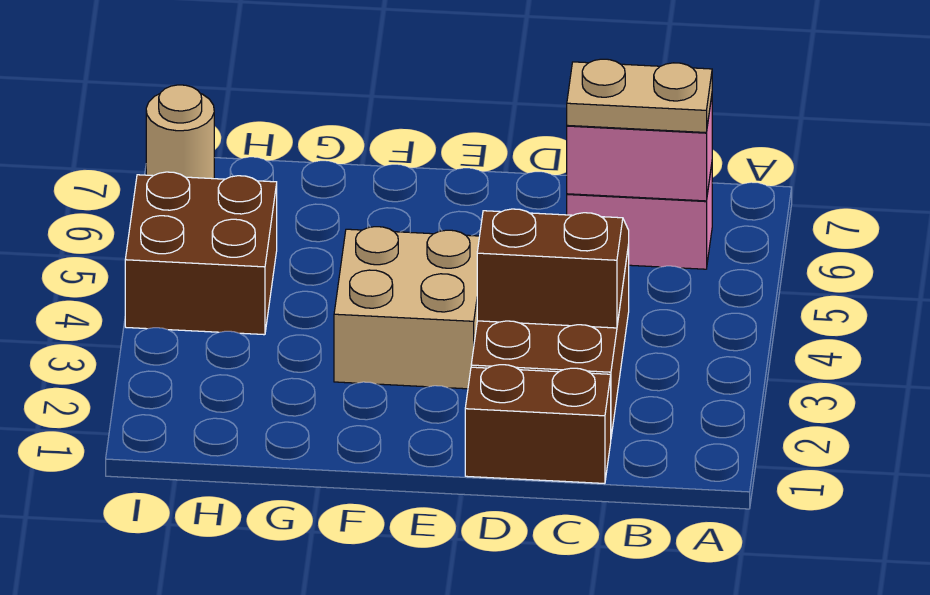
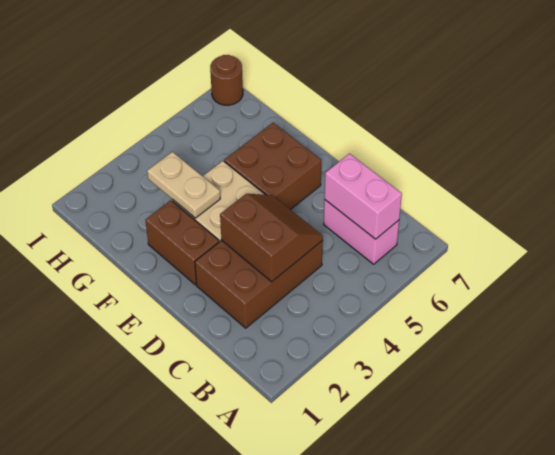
tan 1x2 plate [567,59,712,133] -> tan 1x2 plate moved to [147,152,220,218]
brown 1x2 brick [465,365,611,483] -> brown 1x2 brick moved to [145,200,219,285]
brown 2x2 brick [125,172,277,335] -> brown 2x2 brick moved to [224,123,321,210]
tan 1x1 round brick [146,85,214,179] -> brown 1x1 round brick [210,55,243,105]

